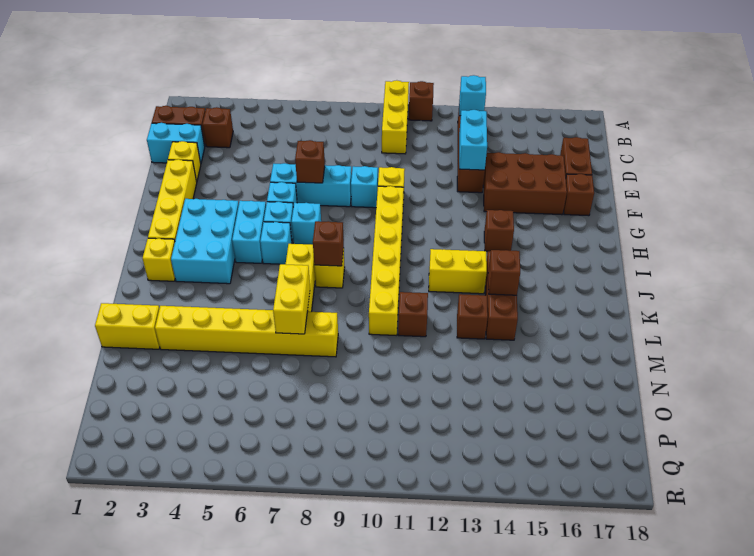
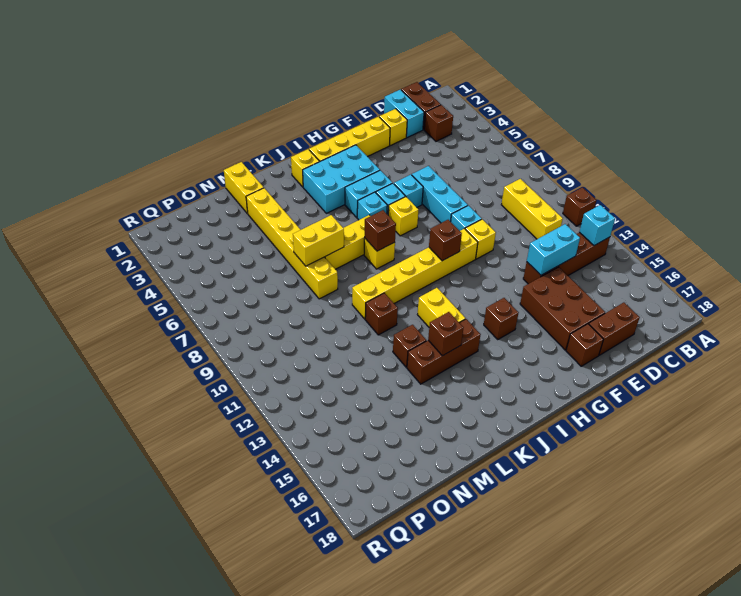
yellow 1x3 brick [382,80,409,154] -> yellow 1x3 brick turned to [501,179,563,239]
brown 1x1 brick [295,140,325,183] -> brown 1x1 brick moved to [429,220,462,261]
cyan 1x1 brick [292,203,321,245] -> yellow 1x1 brick [388,197,418,236]

